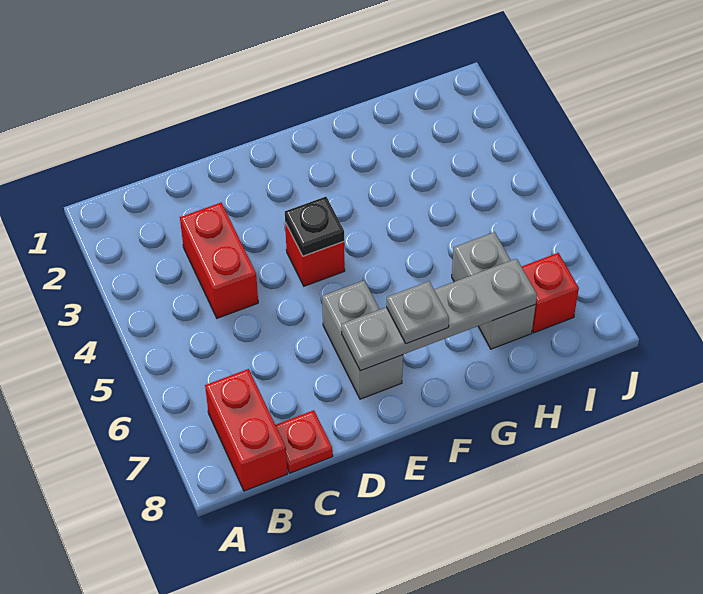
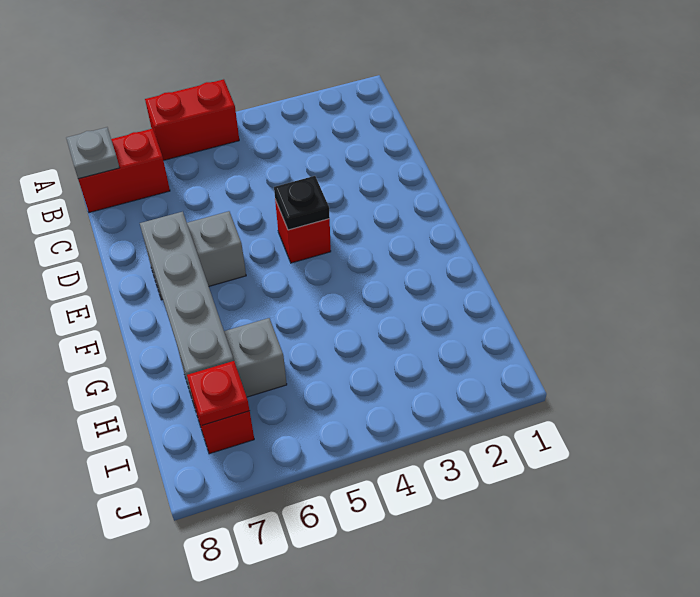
red 1x2 brick [180,203,258,318] -> red 1x2 brick moved to [145,79,239,160]
red 1x1 plate [276,410,333,473] -> red 1x1 plate moved to [187,361,250,425]
grey 1x1 plate [386,281,449,344] -> grey 1x1 plate moved to [66,127,119,179]

